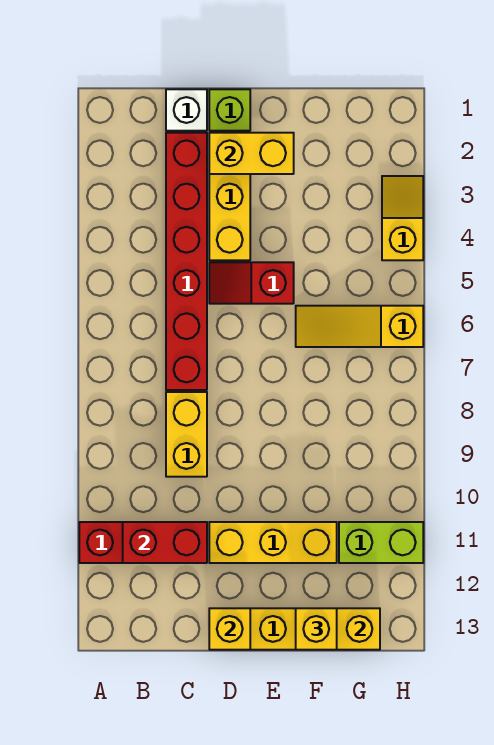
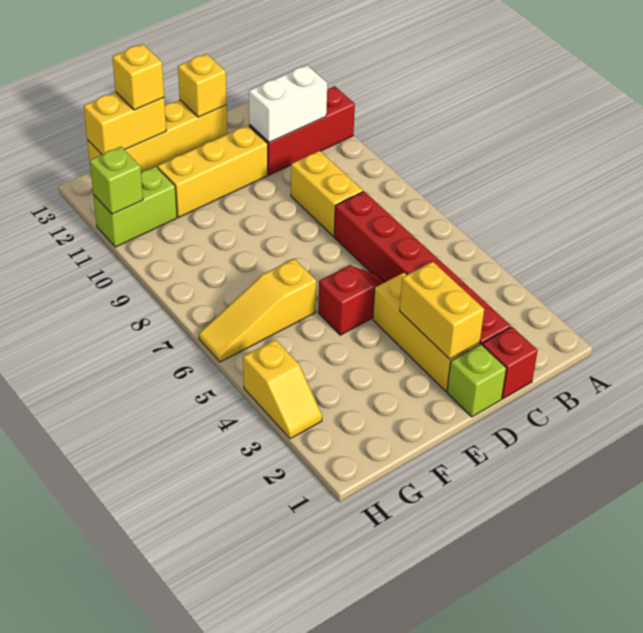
red 1x2 brick [123,522,207,563] -> white 1x2 brick [249,65,327,143]
white 1x1 brick [166,89,207,131] -> red 1x1 brick [482,327,538,399]
yellow 1x2 brick [209,133,294,174] -> yellow 1x2 brick turned to [400,262,484,359]
yellow 1x3 slope [296,306,423,347] -> yellow 1x3 slope turned to [199,259,316,362]
none -> lime 1x1 brick [90,147,143,214]

